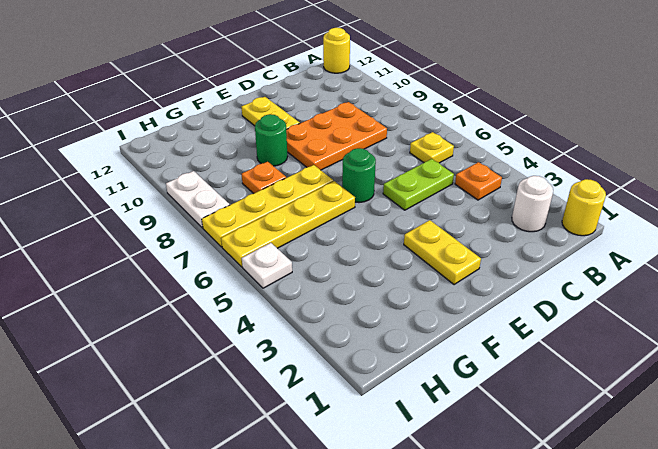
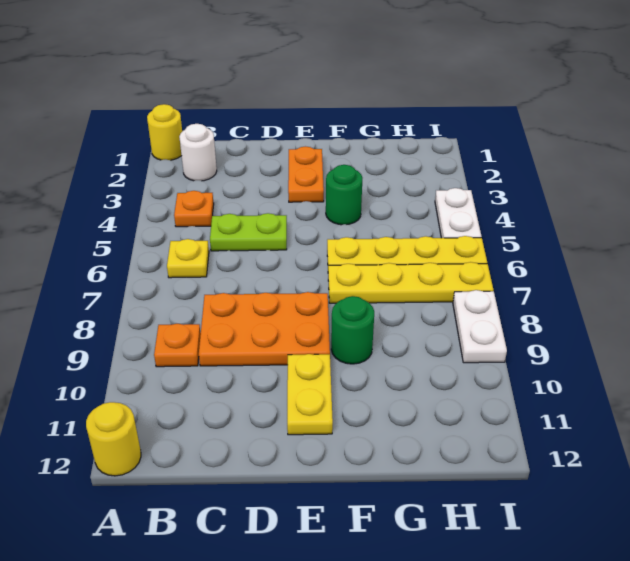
yellow 1x2 plate [404,220,481,285] -> orange 1x2 plate [288,146,324,202]
green 1x1 round brick [342,148,376,203] -> green 1x1 round brick moved to [326,165,362,225]
orange 1x1 plate [242,162,286,194] -> orange 1x1 plate moved to [154,324,201,367]
white 1x1 plate [242,243,292,288] -> white 1x2 plate [435,188,482,238]

